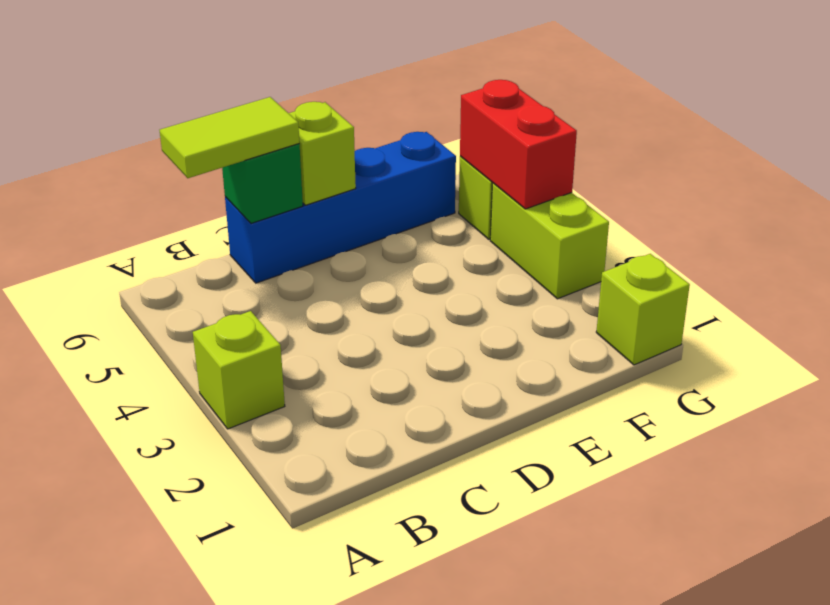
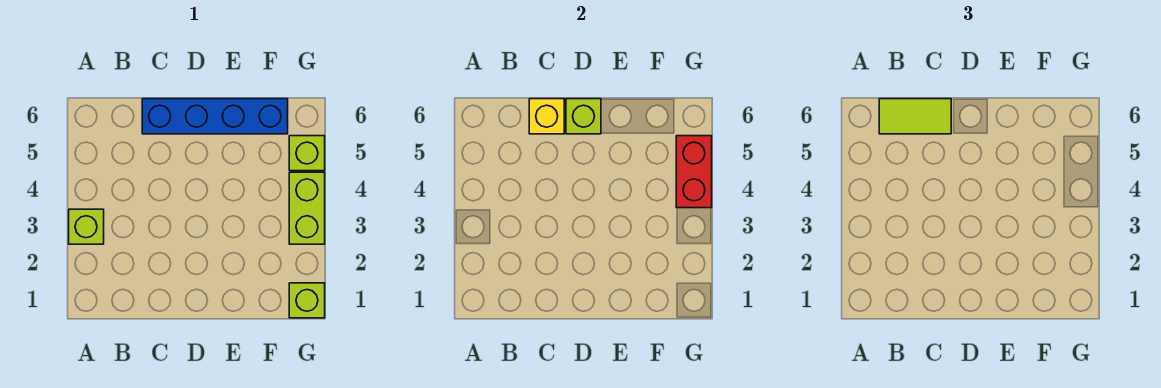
green 1x1 brick [222,144,303,223] -> yellow 1x1 brick [529,99,564,134]

